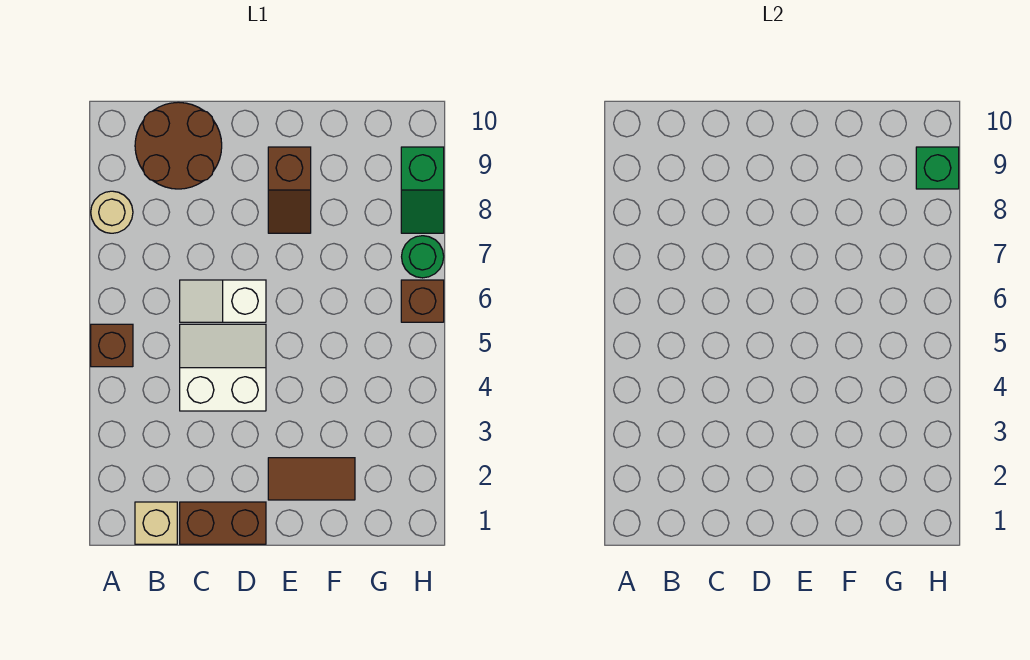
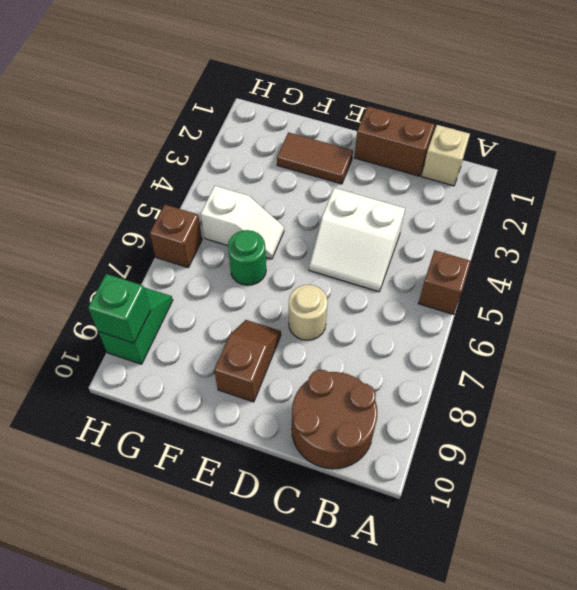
tan 1x1 round brick [91,191,133,233] -> tan 1x1 round brick moved to [289,285,328,340]
white 1x2 slope [180,280,266,322] -> white 1x2 slope moved to [201,186,284,259]
green 1x1 round brick [402,236,444,278] -> green 1x1 round brick moved to [228,230,266,285]

